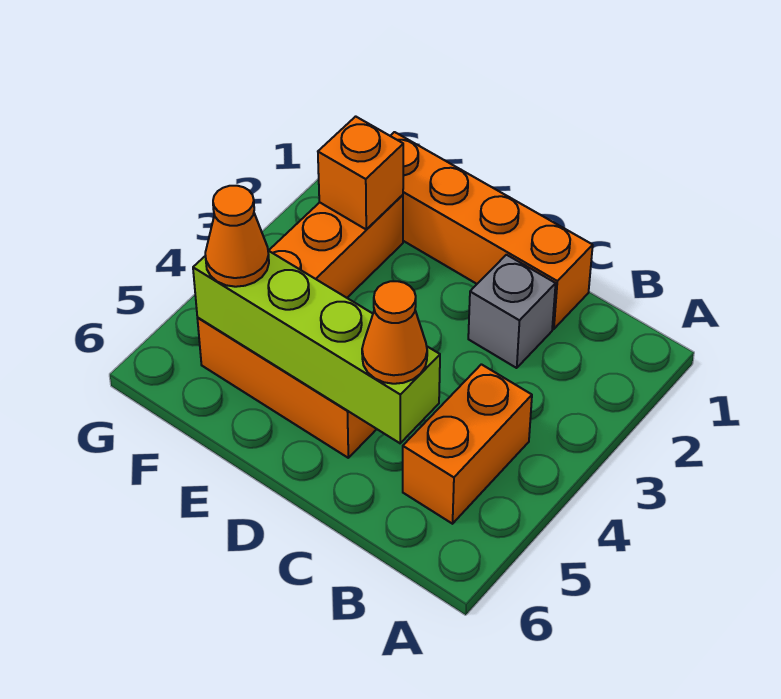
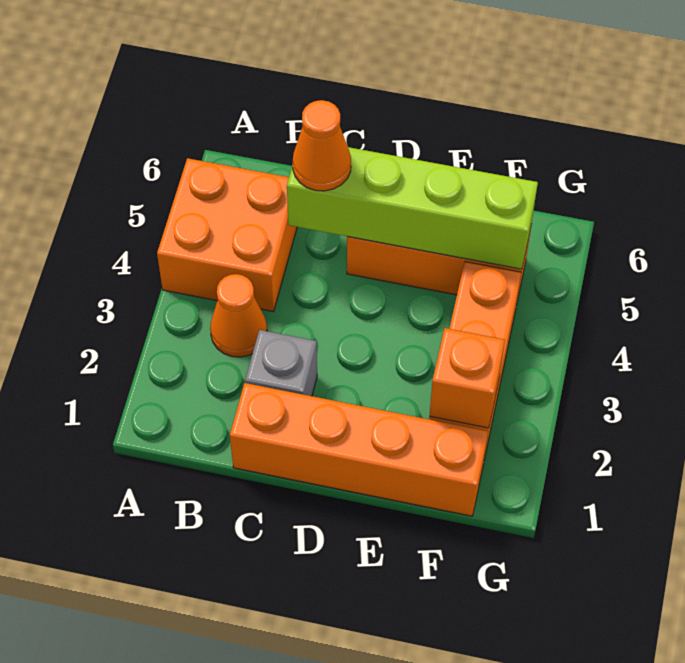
orange 1x2 brick [403,364,532,524] -> orange 2x2 brick [157,158,297,311]
orange 1x1 cone [205,186,269,287] -> orange 1x1 cone moved to [210,274,267,357]

